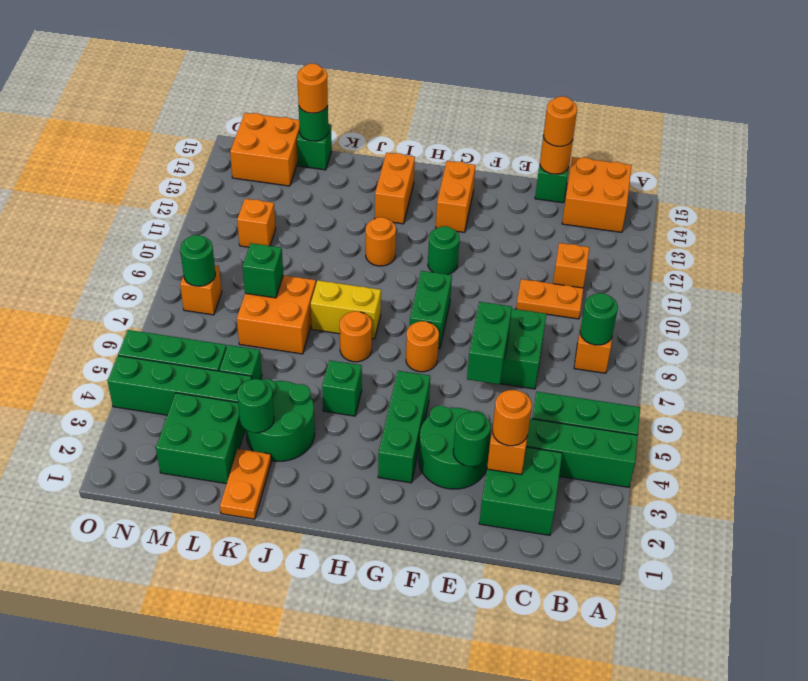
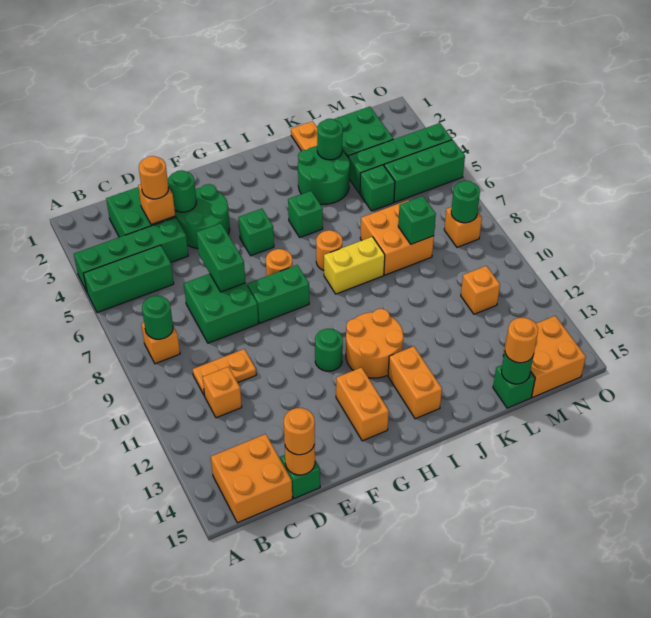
green 1x3 brick [378,371,430,483] -> green 1x1 brick [238,209,274,256]
green 1x2 brick [410,271,452,349] -> green 1x2 brick turned to [247,265,309,323]
orange 1x1 round brick [366,217,396,266] -> orange 2x2 round brick [346,309,404,378]

